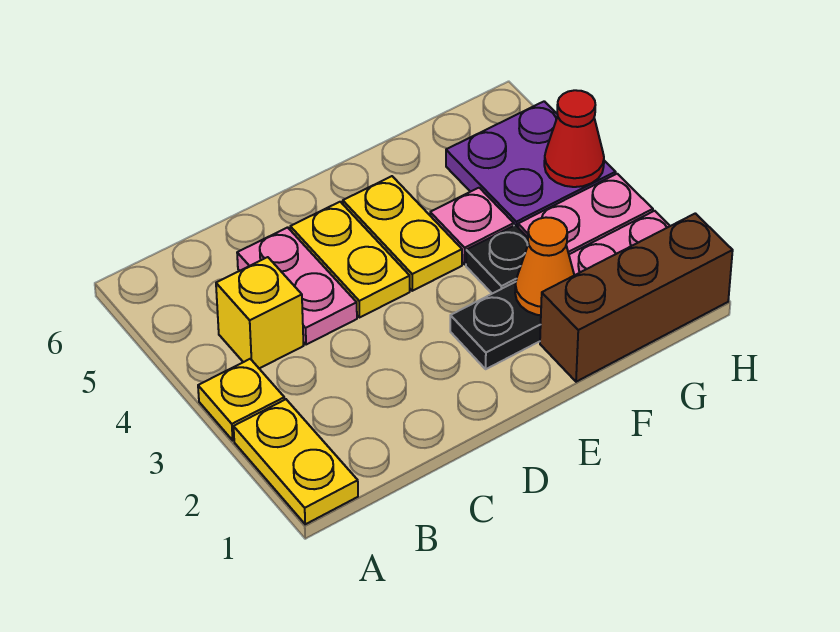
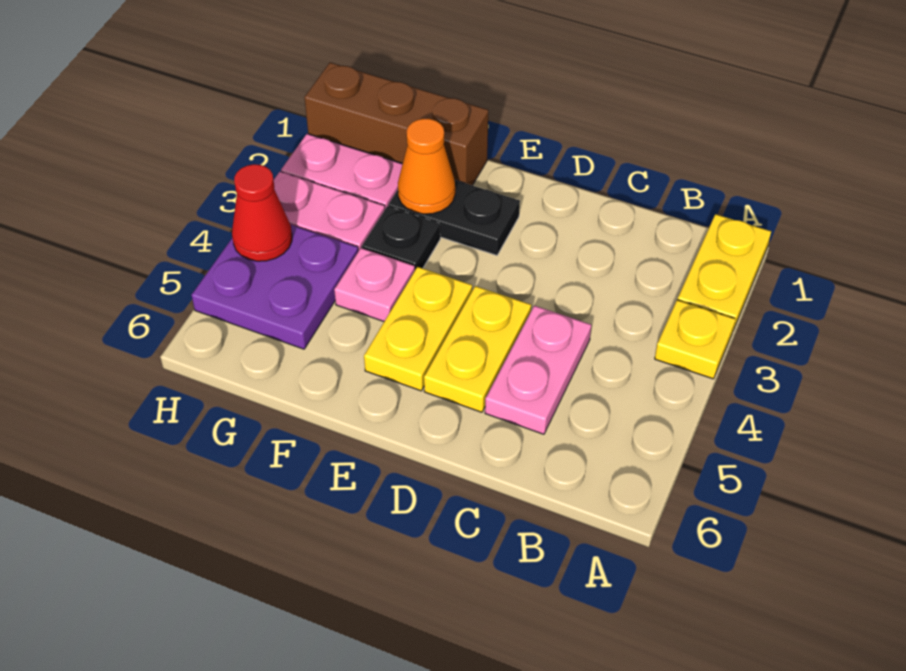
yellow 1x1 brick [216,257,304,368] -> none

